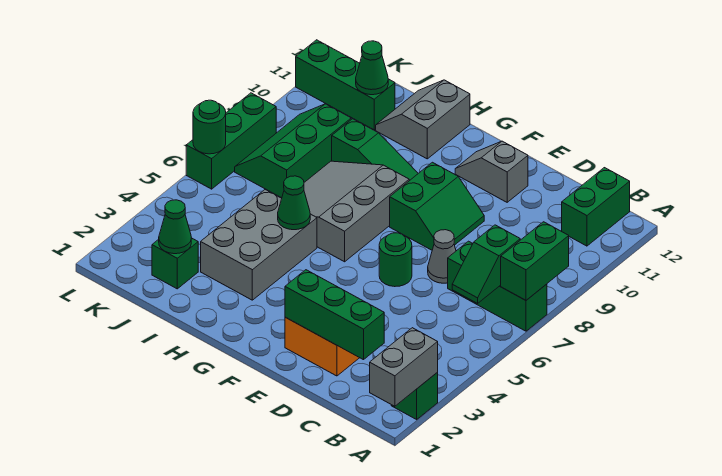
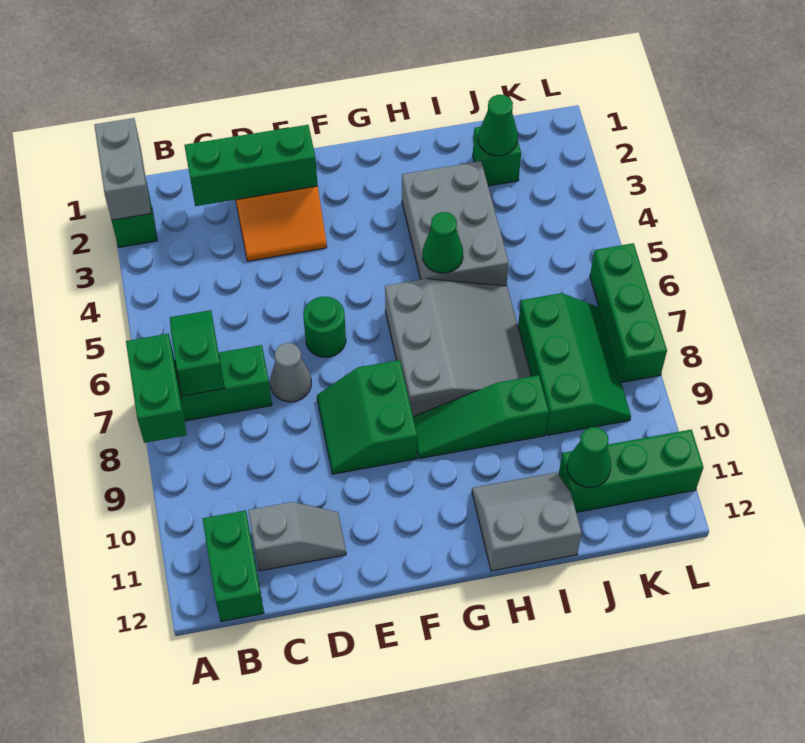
grey 1x2 slope [455,141,528,202] -> grey 1x2 slope moved to [248,502,346,571]
grey 2x2 slope [376,80,470,159] -> grey 2x2 slope turned to [472,472,582,571]
green 1x1 round brick [193,100,226,154] -> none

